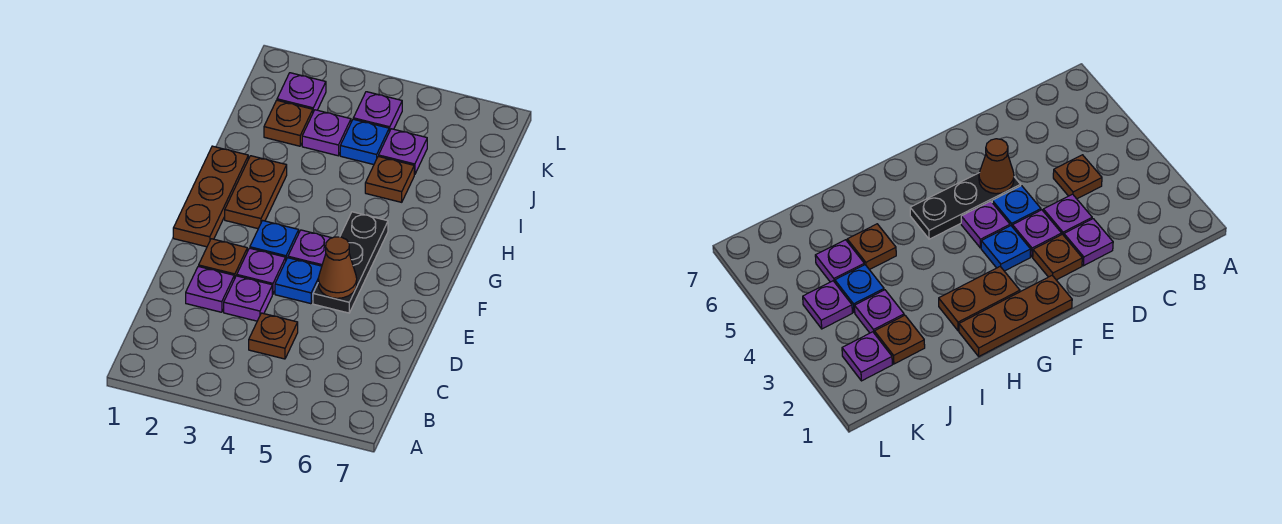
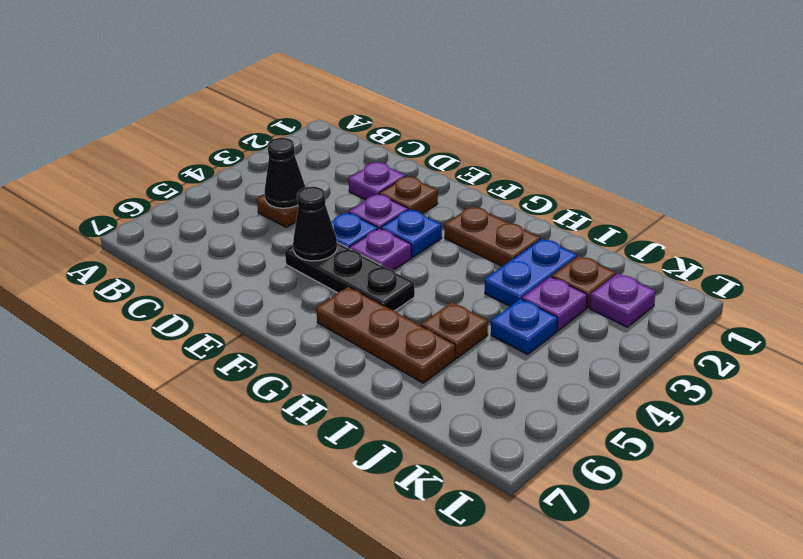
none -> black 1x1 cone [264,138,305,208]
purple 1x1 plate [224,276,272,321] -> none
brown 1x1 cone [318,237,357,298] -> black 1x1 cone [293,187,337,261]
brown 1x3 plate [173,146,248,247] -> brown 1x3 plate moved to [316,287,455,383]
none -> blue 1x2 plate [485,238,577,306]
purple 1x1 plate [379,129,427,175] -> none
purple 1x1 plate [353,92,402,132] -> none

